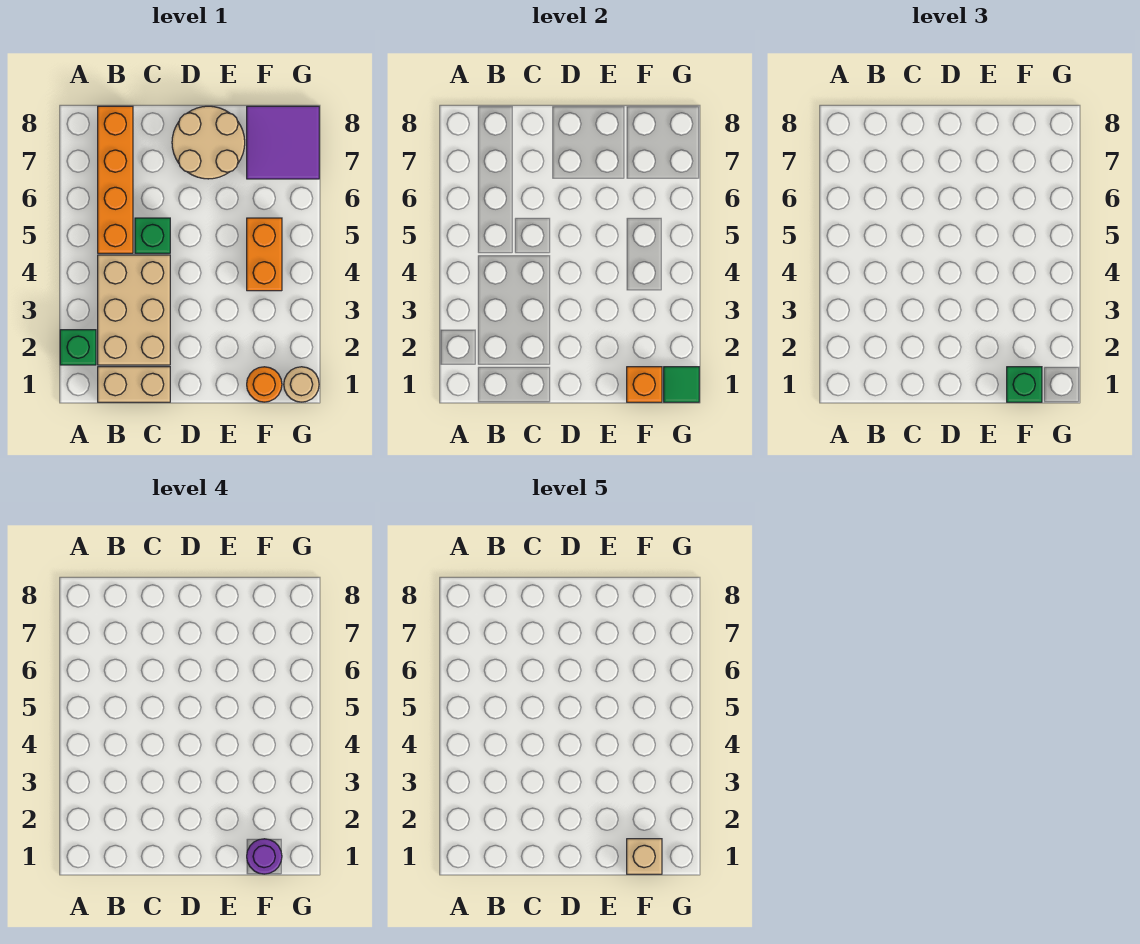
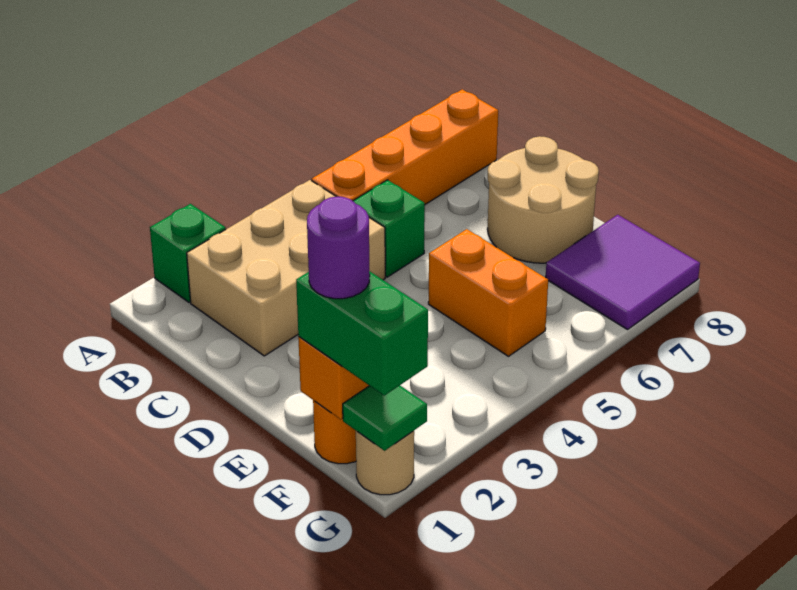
tan 1x2 brick [98,367,170,402] -> none
green 1x1 brick [1007,367,1042,402] -> green 1x2 brick [296,271,428,396]
tan 1x1 brick [627,839,662,874] -> none
orange 1x2 brick [247,218,282,291] -> orange 1x2 brick turned to [428,229,548,356]

